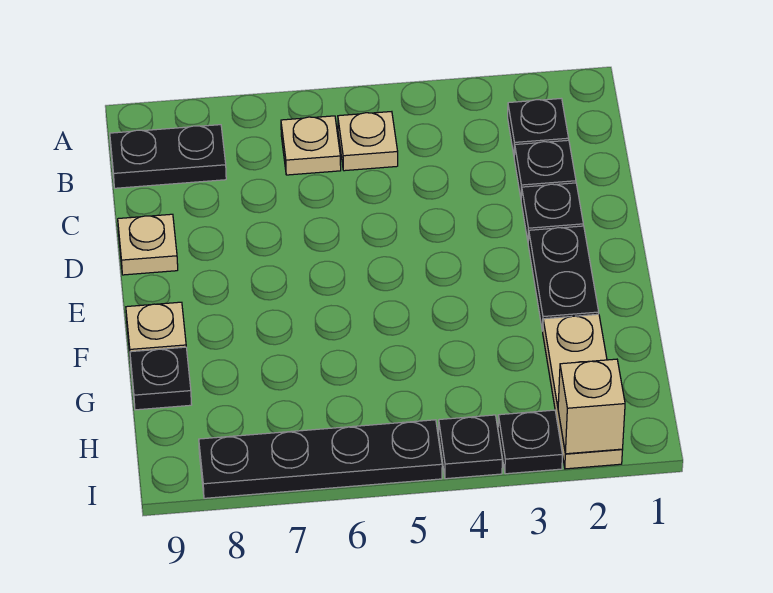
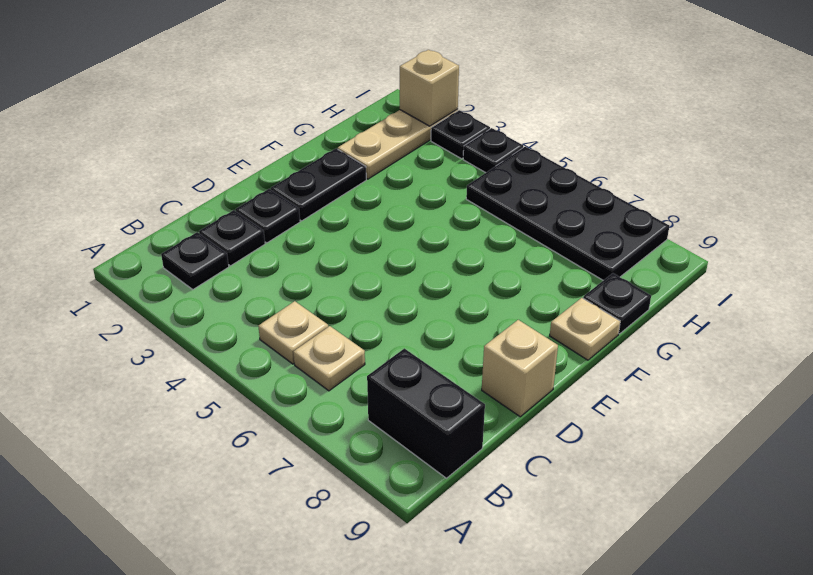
black 1x2 plate [110,125,226,188] -> black 1x2 brick [367,348,485,478]
tan 1x1 plate [118,214,178,275] -> tan 1x1 brick [482,320,558,417]
black 1x4 plate [199,420,442,498] -> black 2x4 plate [466,146,669,280]

